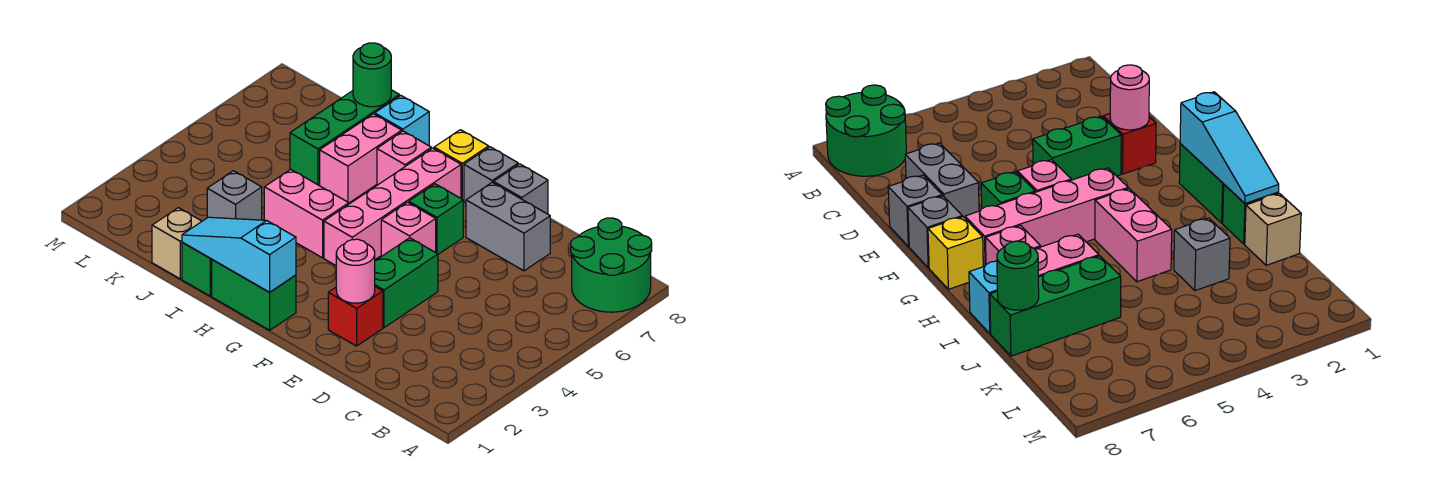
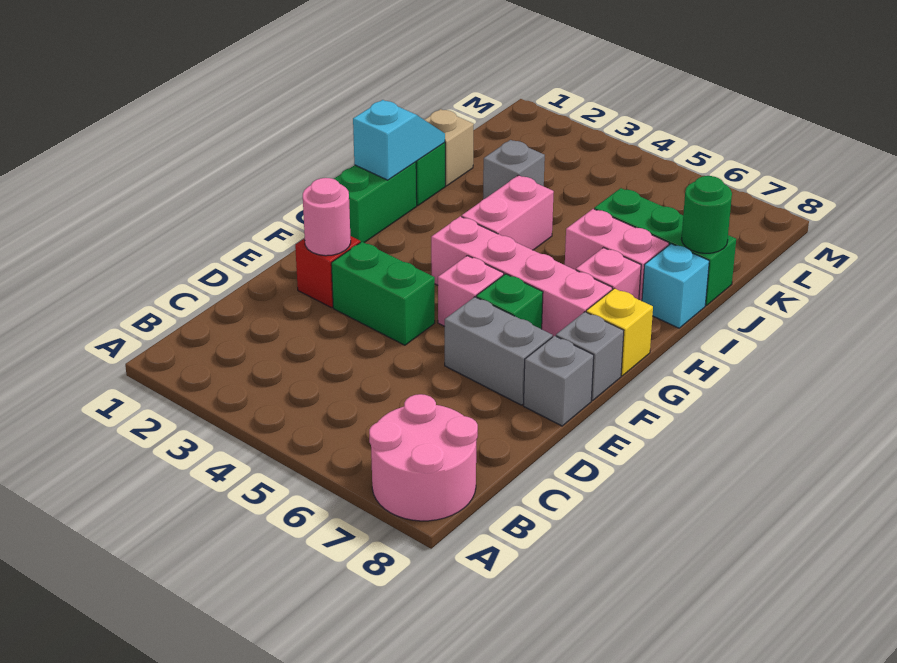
green 2x2 round brick [571,218,652,312] -> pink 2x2 round brick [369,394,478,521]
grey 1x2 brick [466,182,550,271] -> grey 1x2 brick turned to [445,297,553,405]
cyan 1x3 slope [182,217,296,292] -> cyan 1x2 slope [353,100,445,180]

